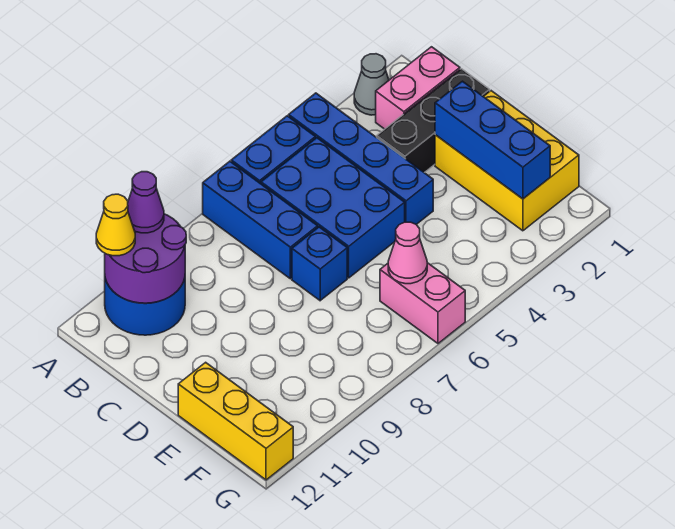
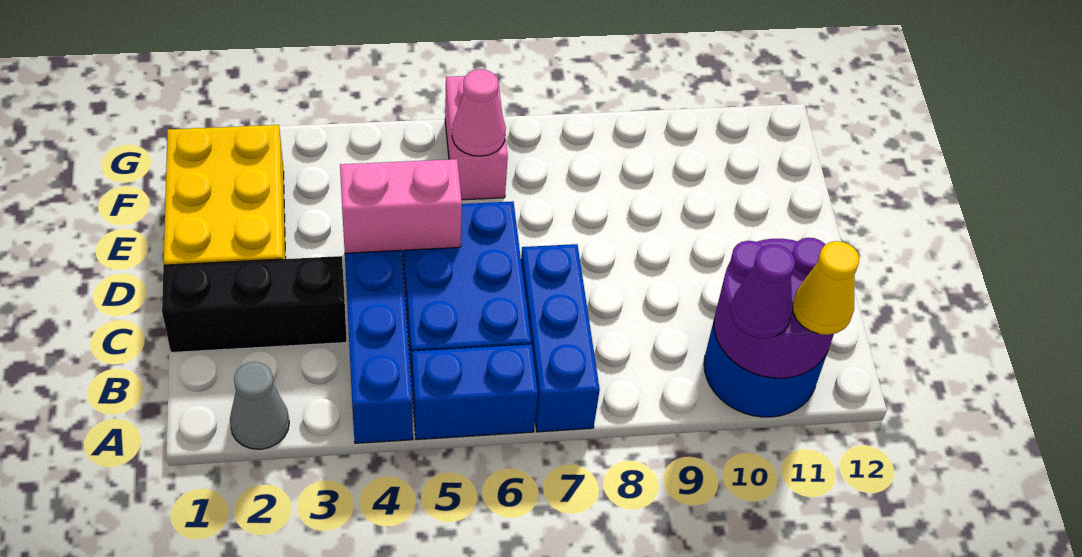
pink 1x2 brick [376,47,460,129] -> pink 1x2 brick moved to [340,159,462,253]
blue 1x3 brick [435,81,550,199] -> none
blue 1x1 brick [292,227,347,301] -> none
yellow 1x3 brick [178,362,293,480] -> none

